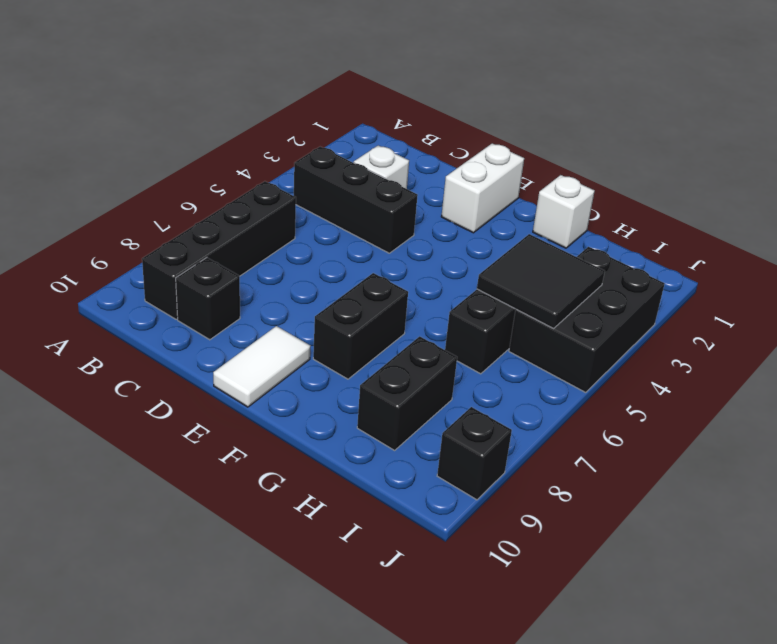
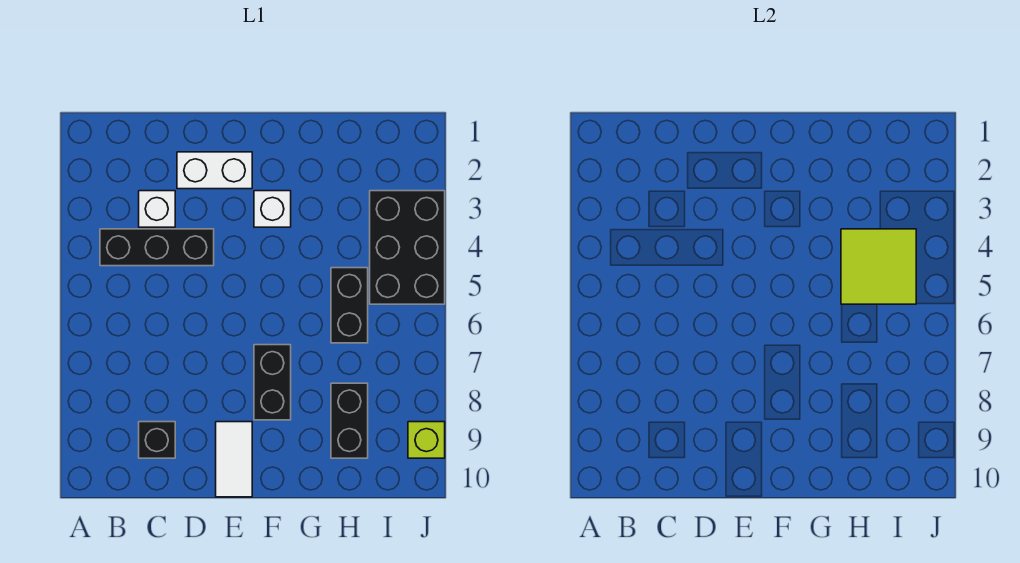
black 1x4 brick [142,181,296,319] -> none
white 1x2 brick [441,143,524,233] -> white 1x2 brick turned to [177,152,252,189]
white 1x1 brick [533,175,595,248] -> white 1x1 brick moved to [254,191,291,227]
black 2x2 tile [477,234,605,328] -> lime 2x2 tile [841,229,916,304]
black 1x1 brick [437,407,512,500] -> lime 1x1 brick [408,422,445,458]

